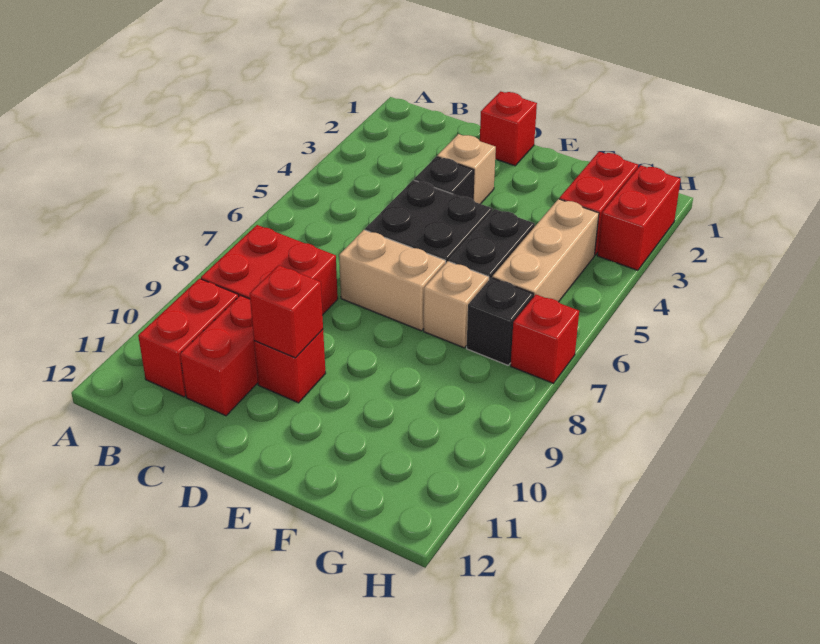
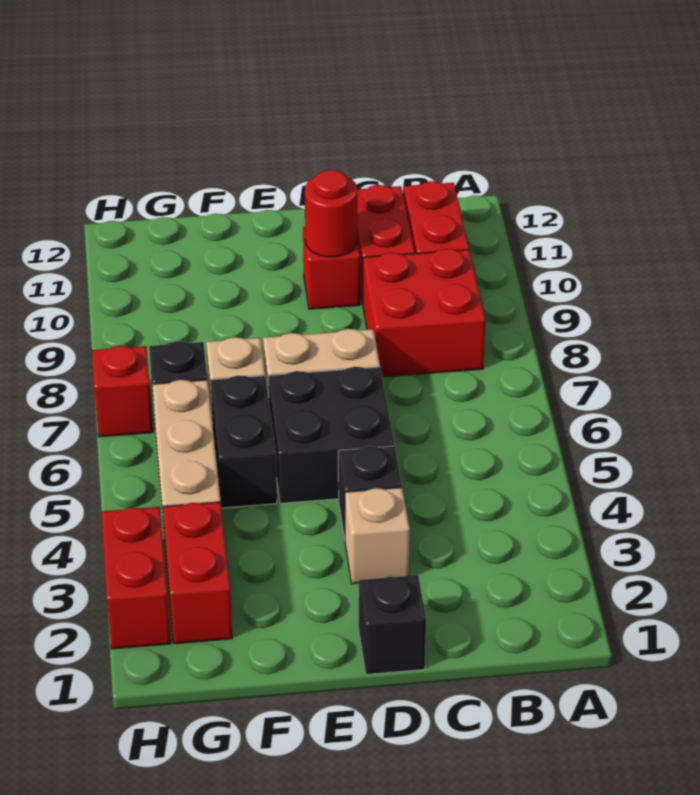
red 1x1 brick [480,91,537,166] -> black 1x1 brick [359,575,426,674]
red 1x1 brick [250,265,323,358] -> red 1x1 round brick [305,170,357,257]

